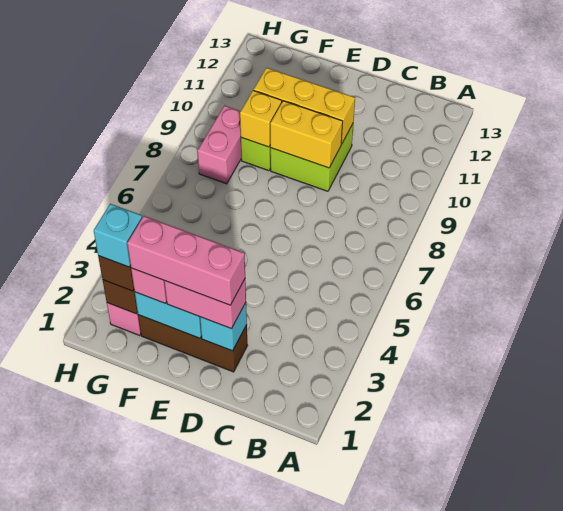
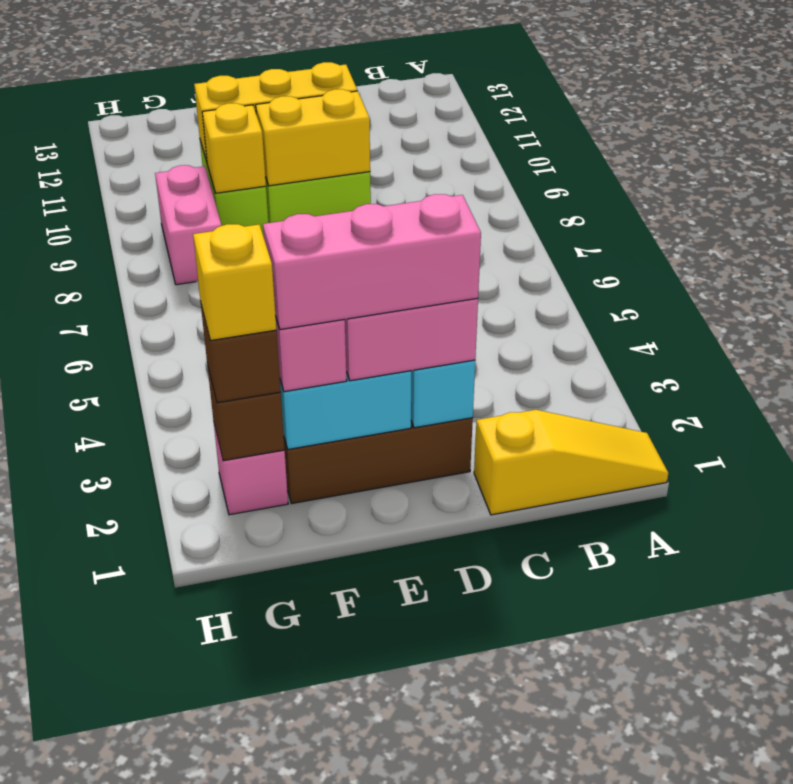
none -> yellow 1x3 slope [474,410,668,515]
cyan 1x1 brick [94,204,142,267] -> yellow 1x1 brick [193,224,276,341]

